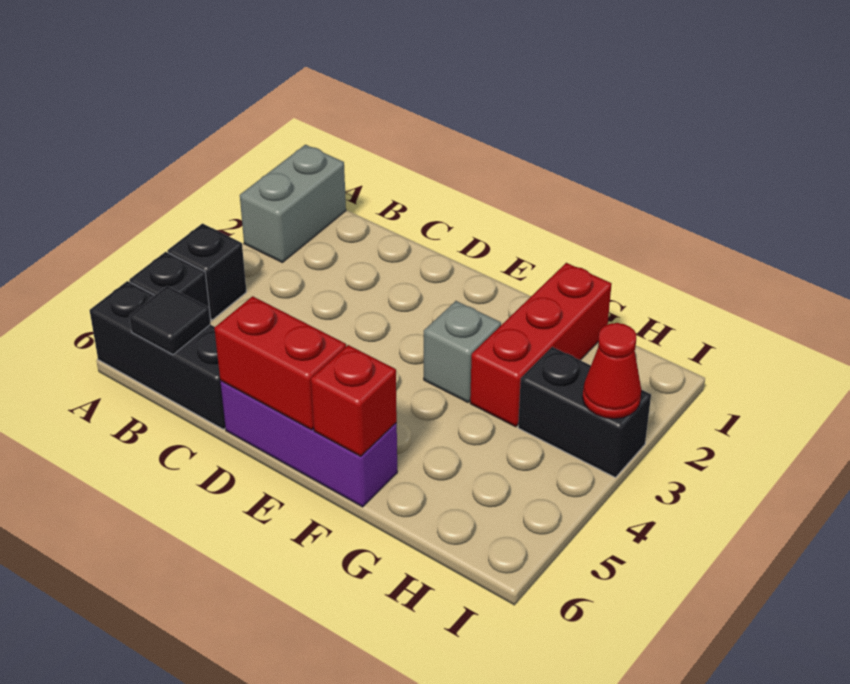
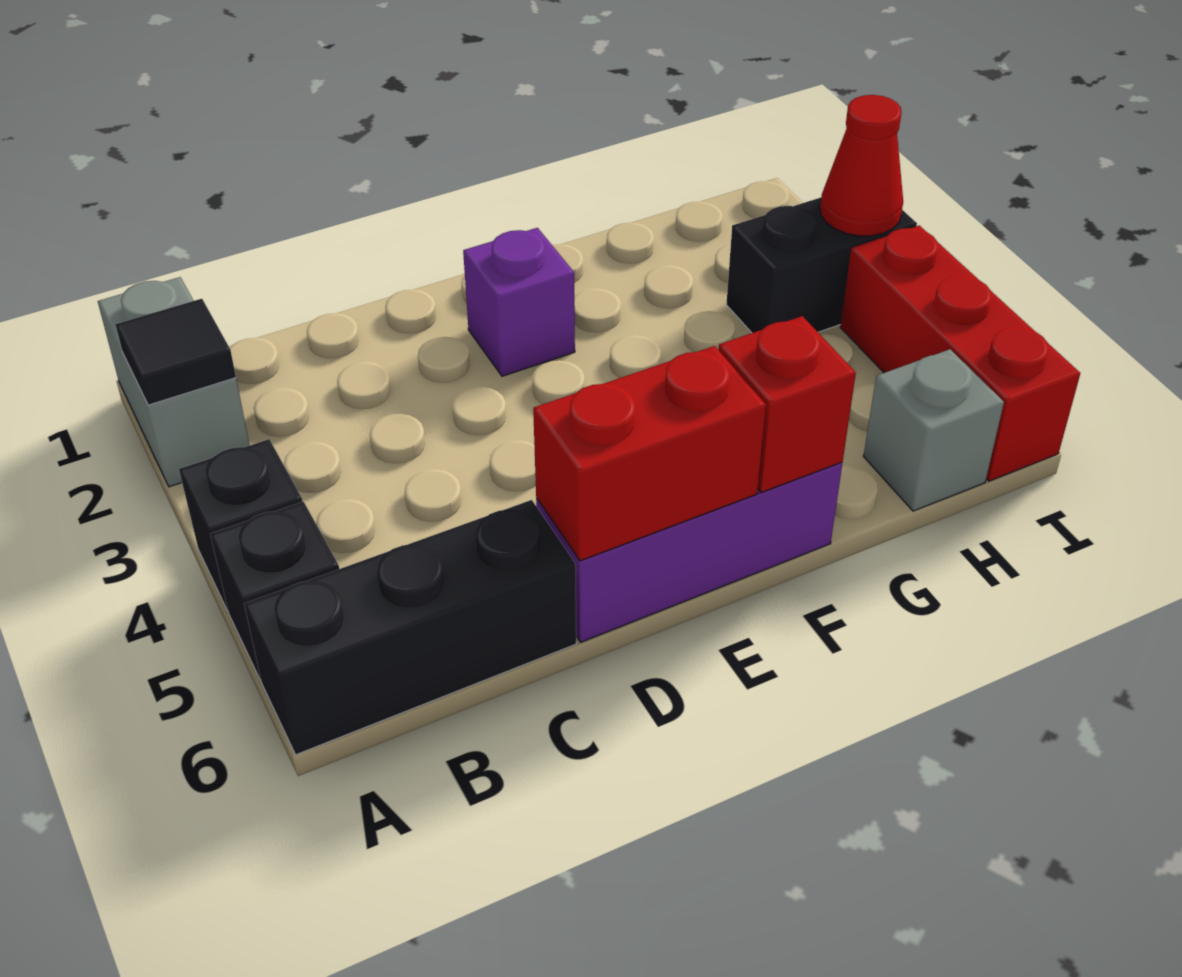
black 1x1 tile [129,286,210,355] -> black 1x1 tile moved to [115,299,236,405]
none -> purple 1x1 brick [463,228,575,376]
grey 1x1 brick [424,301,501,402] -> grey 1x1 brick moved to [864,349,1004,511]
red 1x3 brick [470,263,612,427] -> red 1x3 brick moved to [840,225,1080,481]

